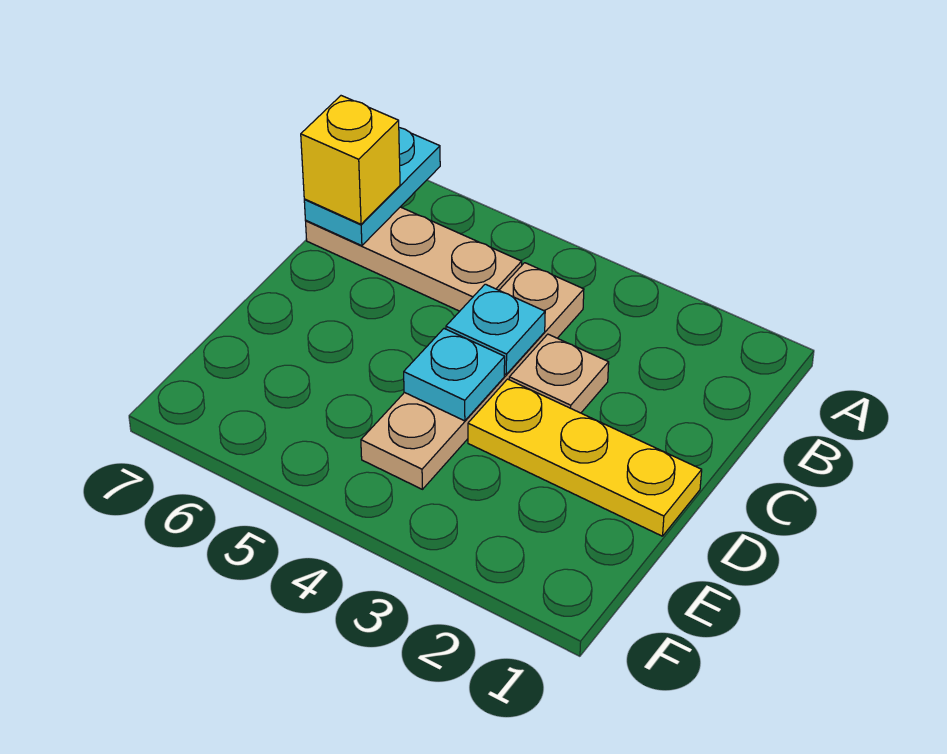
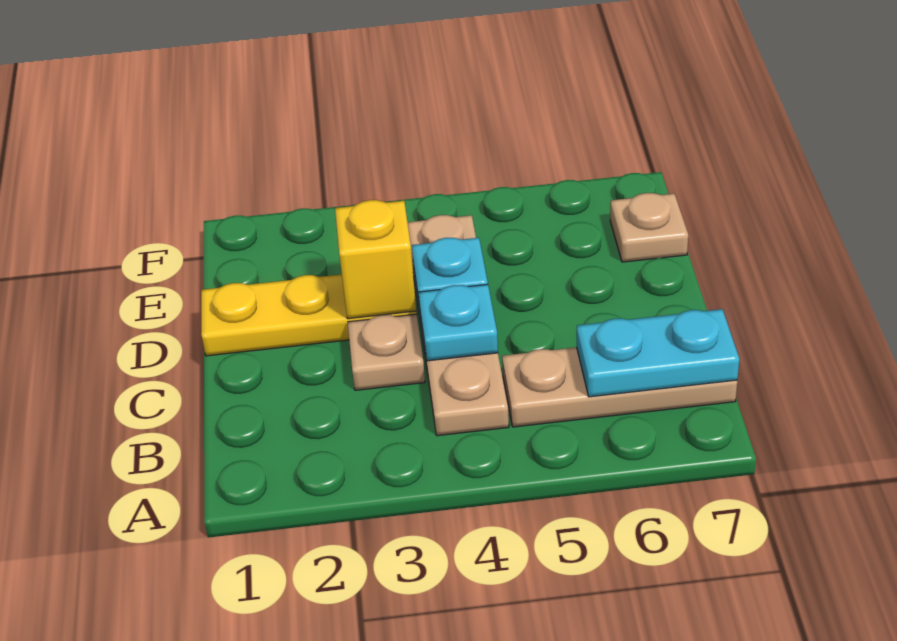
cyan 1x2 plate [304,128,440,246] -> cyan 1x2 plate turned to [577,309,739,397]
yellow 1x1 brick [301,96,400,224] -> yellow 1x1 brick moved to [335,200,416,319]
none -> tan 1x1 plate [610,193,688,262]

